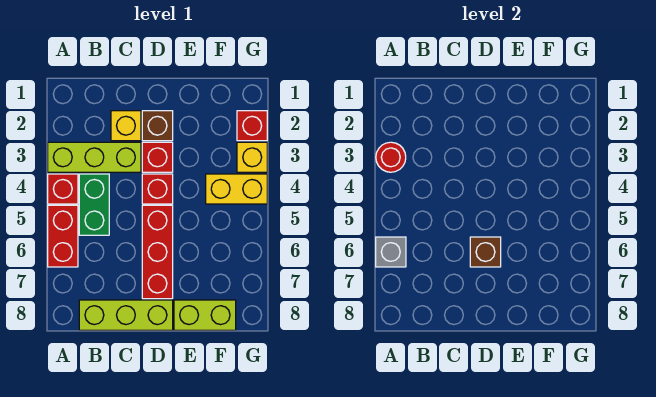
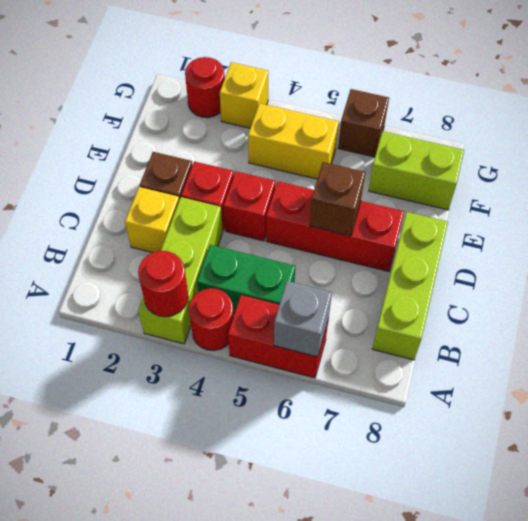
red 1x1 brick [48,174,78,204] -> red 1x1 round brick [189,288,234,351]
lime 1x2 brick [174,300,236,330] -> lime 1x2 brick turned to [369,131,464,210]
yellow 1x2 brick [206,174,267,204] -> yellow 1x2 brick turned to [248,103,339,179]
red 1x1 brick [237,111,267,141] -> red 1x1 round brick [185,57,225,118]
none -> brown 1x1 brick [338,89,389,157]

